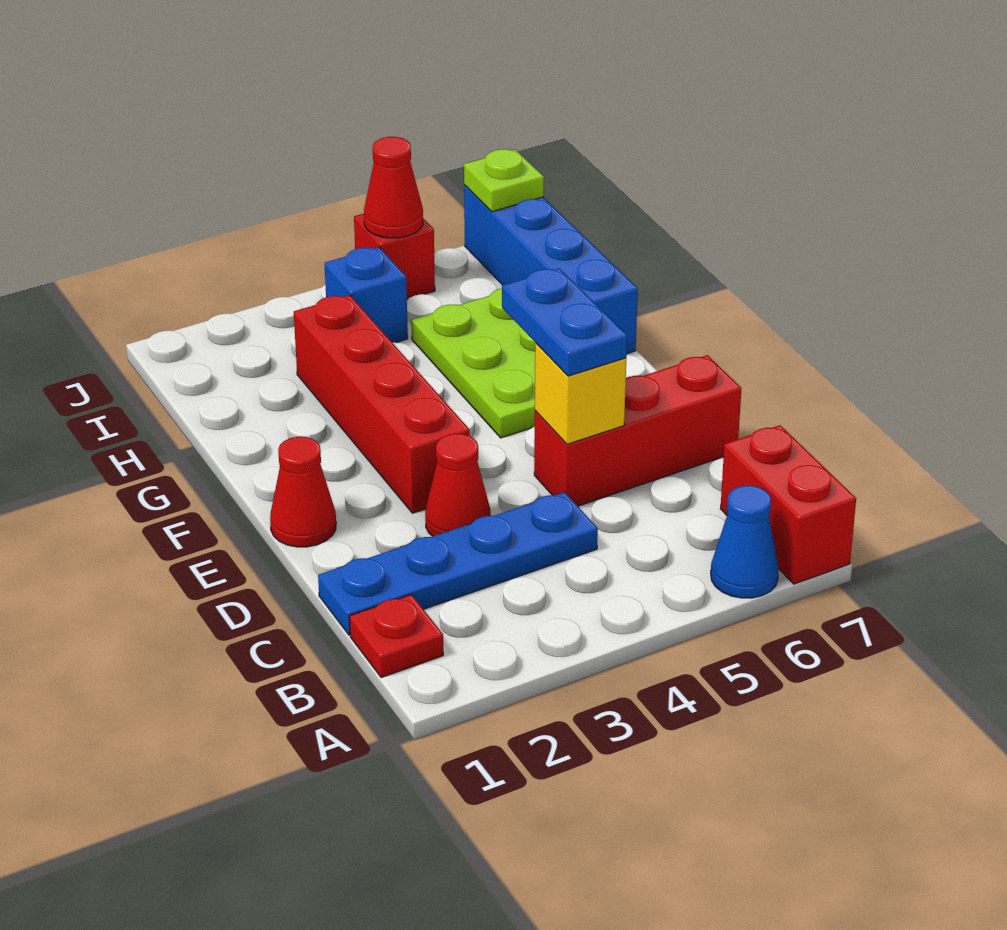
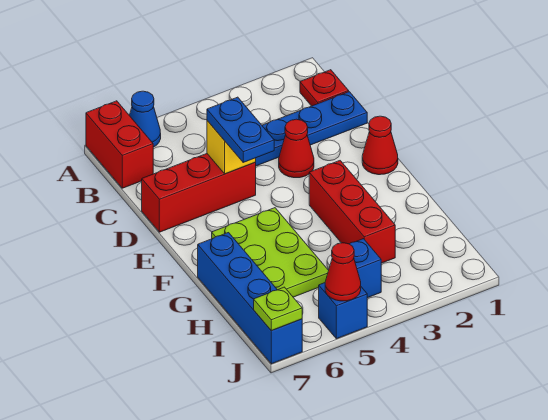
red 1x4 brick [294,295,470,513] -> red 1x3 brick [309,161,395,263]
red 1x1 brick [354,214,435,300] -> blue 1x1 brick [319,283,367,339]

